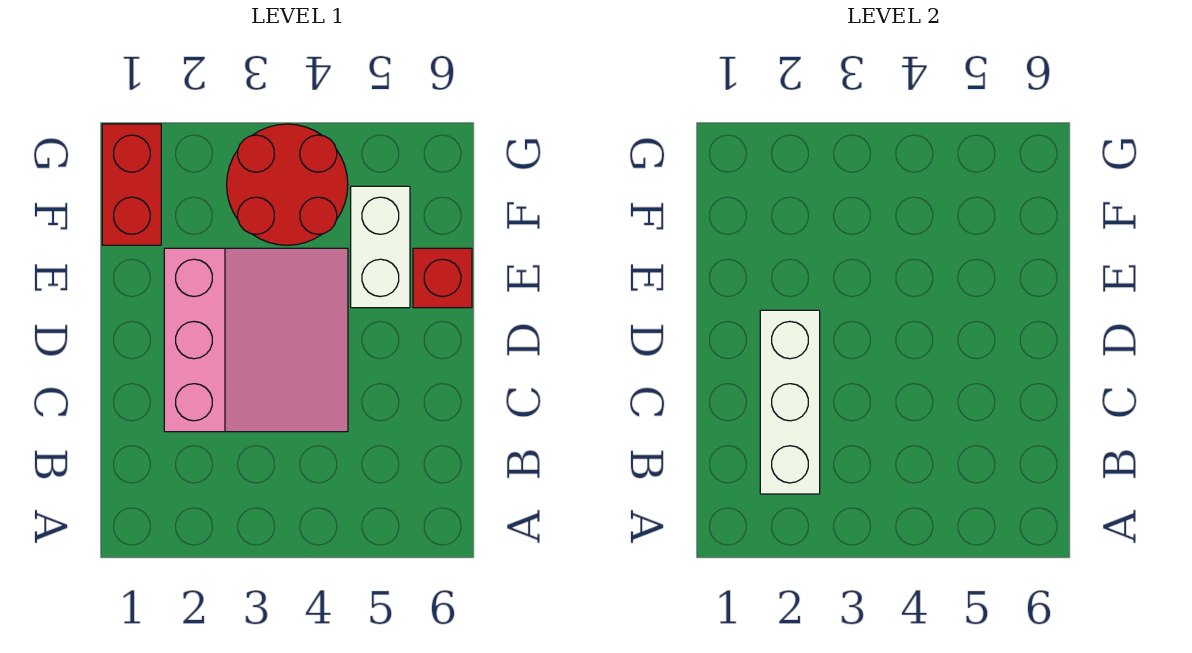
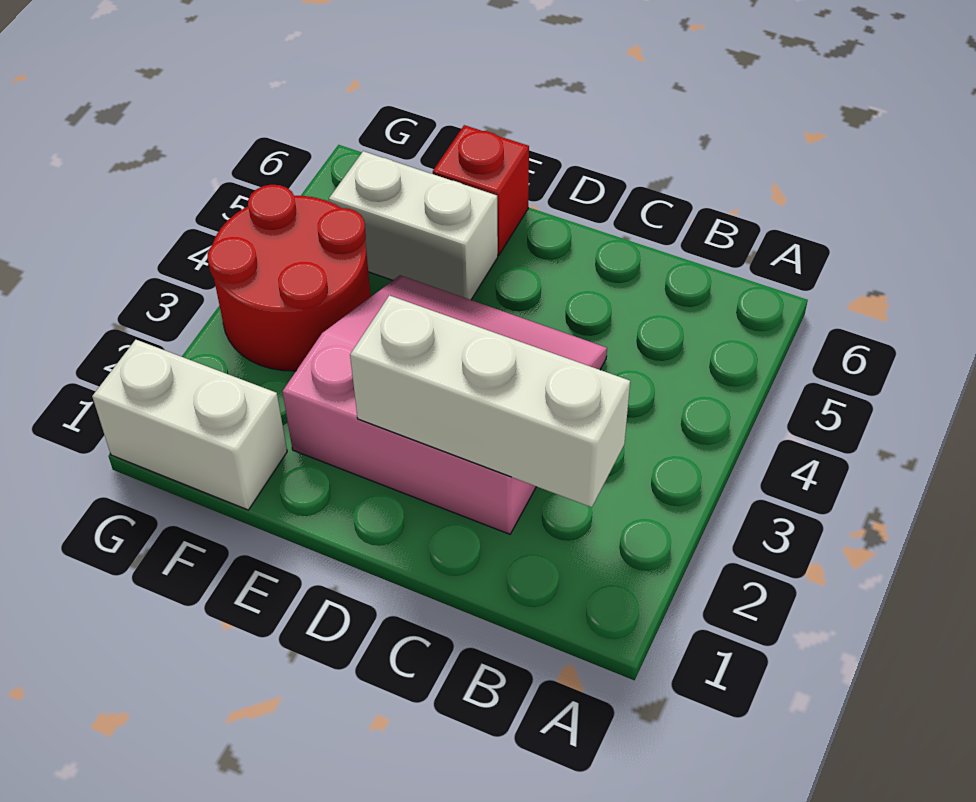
red 1x2 brick [102,124,161,245] -> white 1x2 brick [92,340,287,510]

